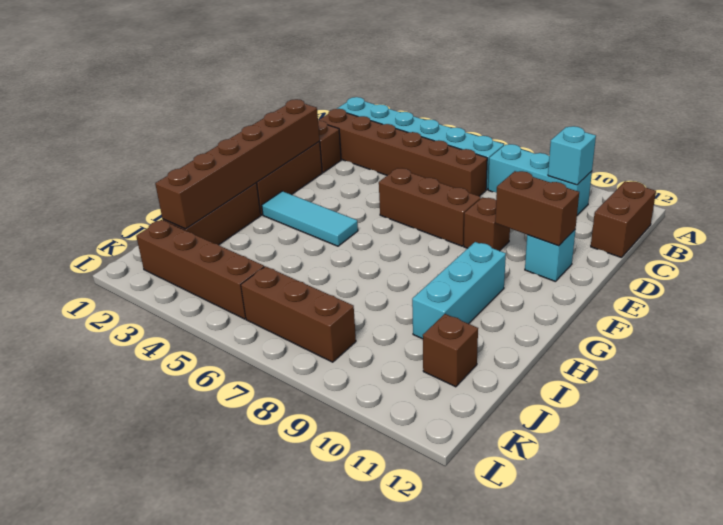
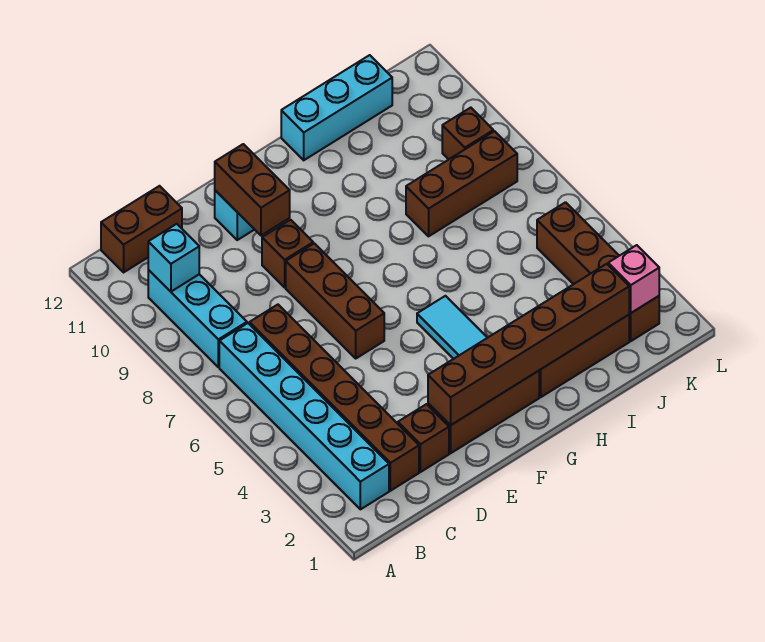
cyan 1x3 brick [412,242,506,339] -> cyan 1x3 brick moved to [281,55,392,160]
brown 1x1 brick [423,314,478,387] -> brown 1x1 brick moved to [442,108,493,159]
none -> pink 1x1 brick [608,245,659,313]
brown 1x3 brick [241,266,356,362] -> brown 1x3 brick turned to [406,131,517,236]

